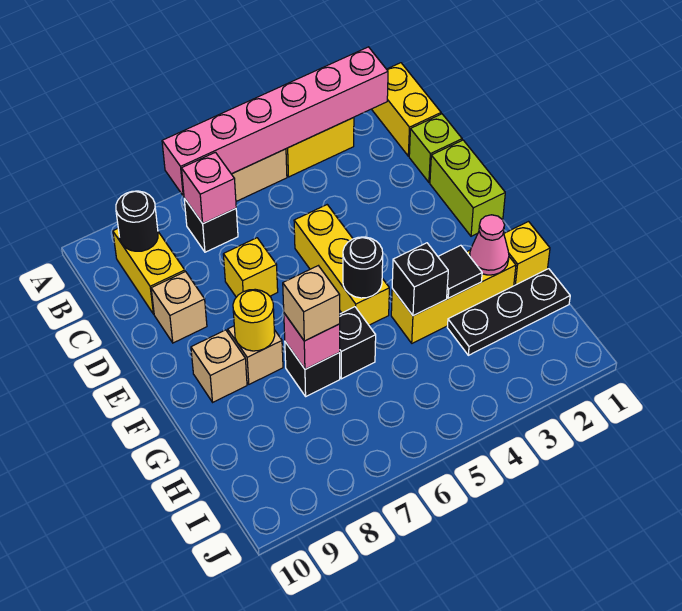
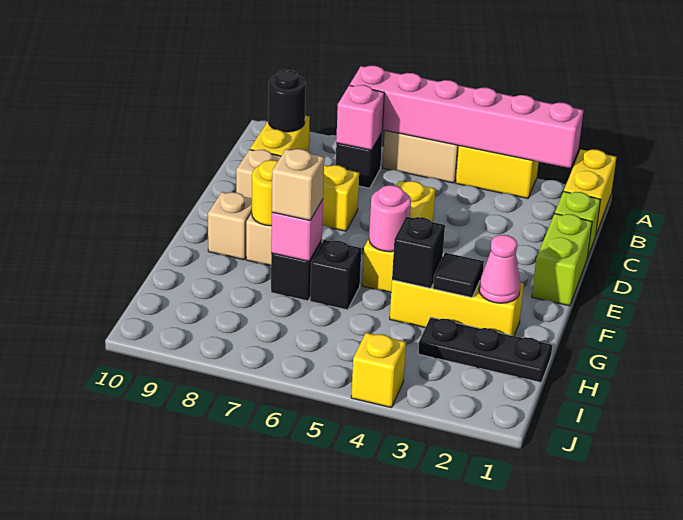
black 1x1 round brick [343,237,383,298] -> pink 1x1 round brick [369,185,411,252]
yellow 1x1 brick [504,222,550,286] -> yellow 1x1 brick moved to [351,333,406,408]

